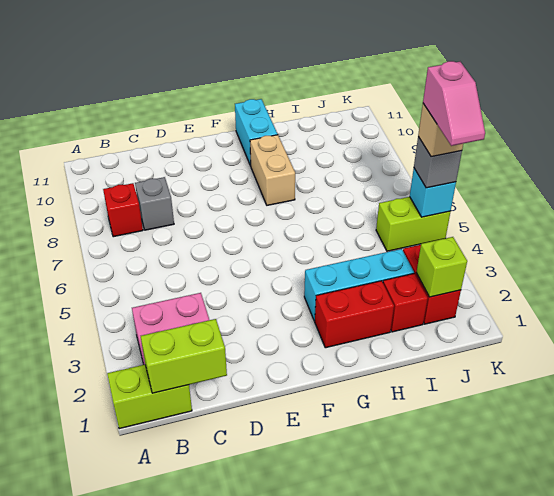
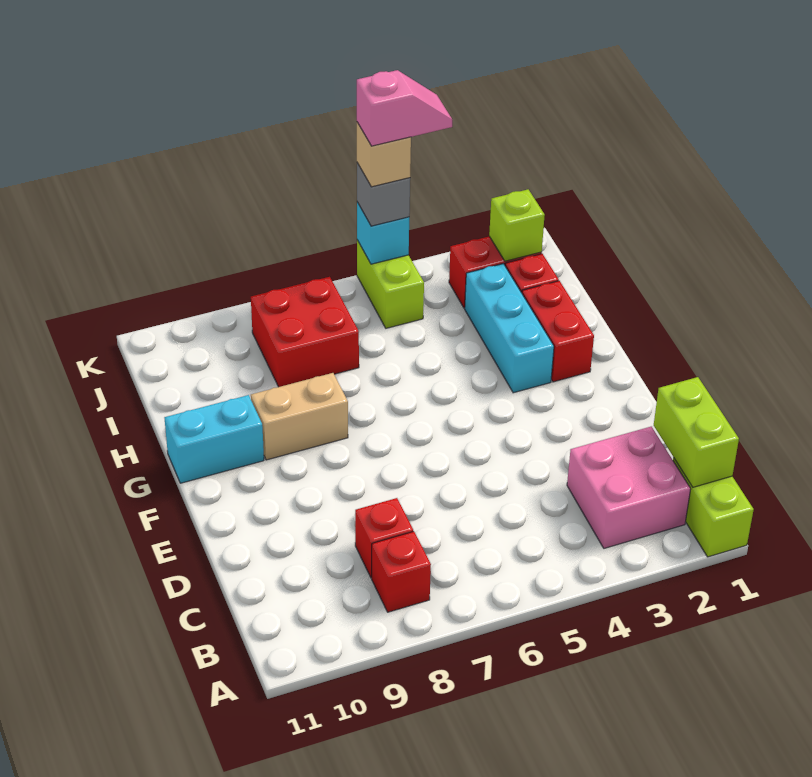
grey 1x1 brick [135,177,174,230] -> red 1x1 brick [355,498,413,578]
none -> red 2x2 brick [251,277,359,387]

